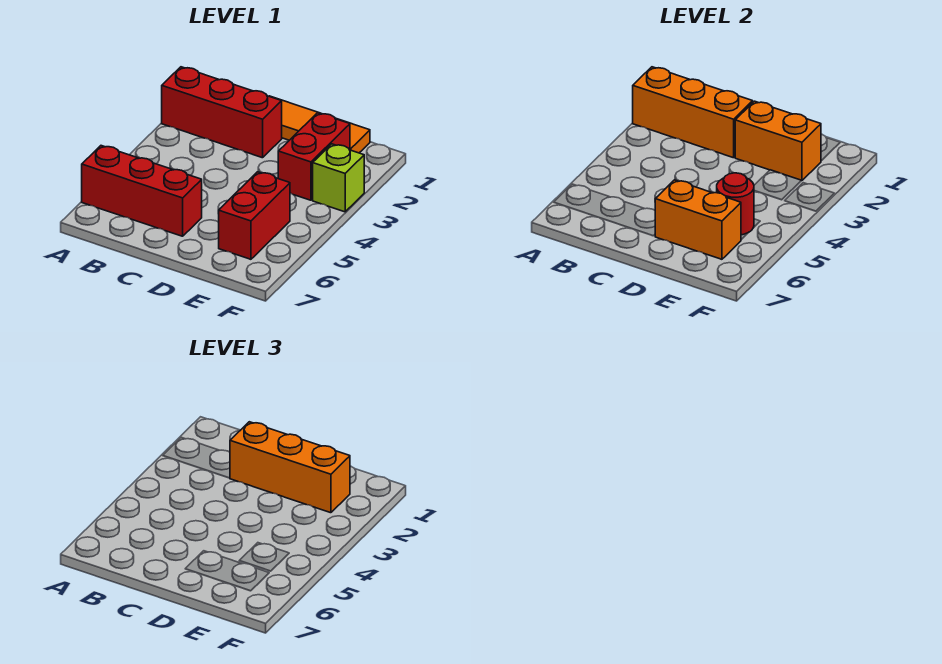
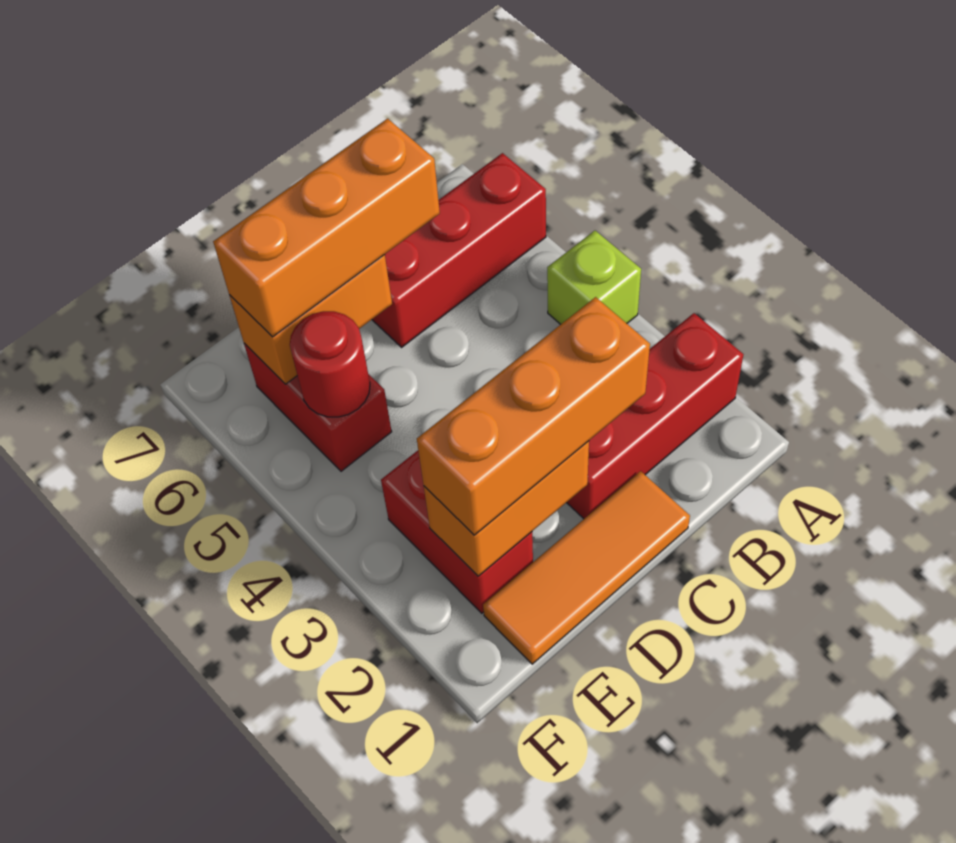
orange 1x3 brick [633,67,753,158] -> orange 1x3 brick moved to [213,119,440,337]
lime 1x1 brick [313,144,364,212] -> lime 1x1 brick moved to [547,231,641,324]

